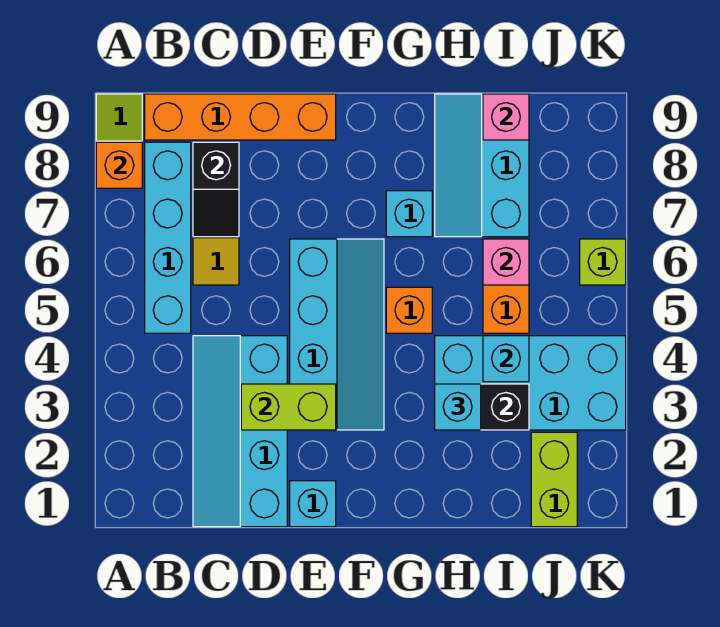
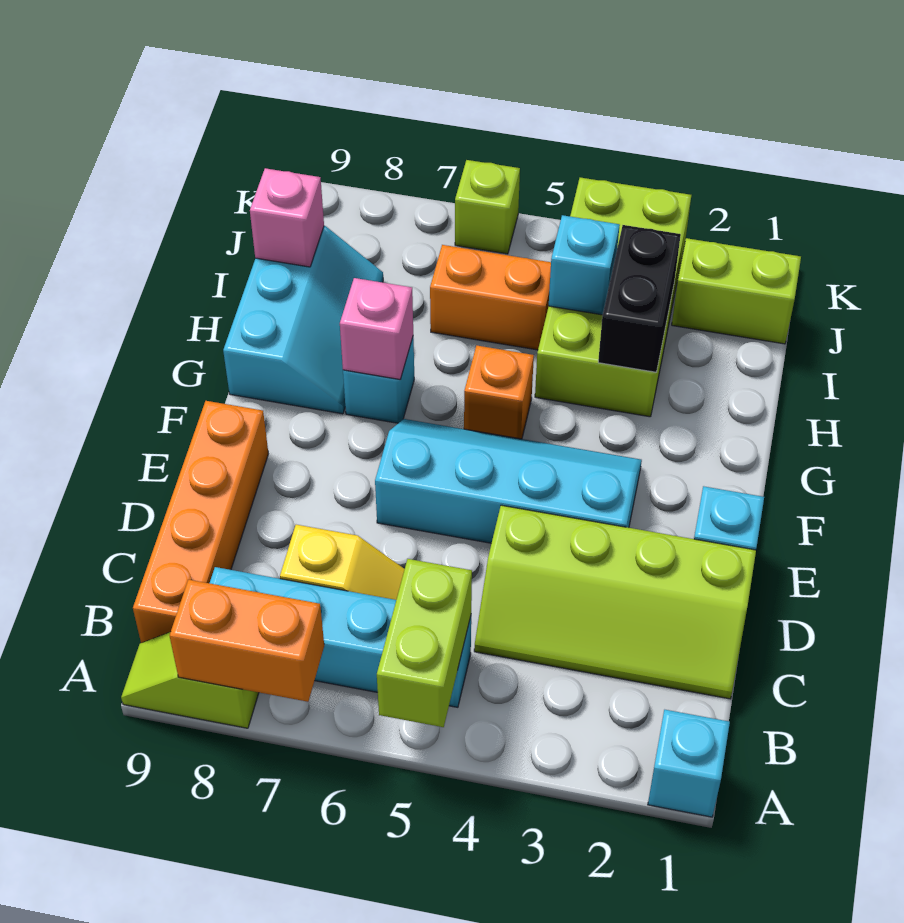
orange 1x1 brick [96,142,142,188] -> orange 1x2 brick [170,580,324,702]
cyan 2x4 slope [193,336,287,527] -> lime 2x4 slope [474,505,756,699]
black 1x2 slope [193,142,239,237] -> none
lime 1x2 brick [241,384,336,430] -> lime 1x2 brick moved to [377,559,472,727]
cyan 2x4 brick [435,336,626,430] -> lime 2x4 brick [535,178,691,417]
cyan 1x1 brick [435,384,481,430] -> cyan 1x1 brick moved to [648,710,730,817]
cyan 2x3 slope [435,94,529,237] -> cyan 2x3 slope turned to [223,226,383,414]
pink 1x1 brick [483,239,529,285] -> pink 1x1 brick moved to [340,278,413,379]

